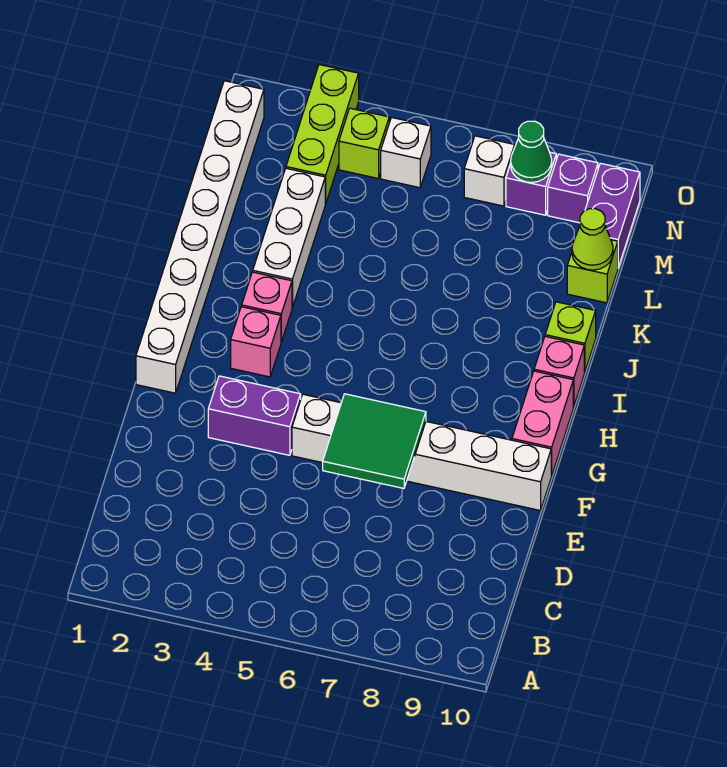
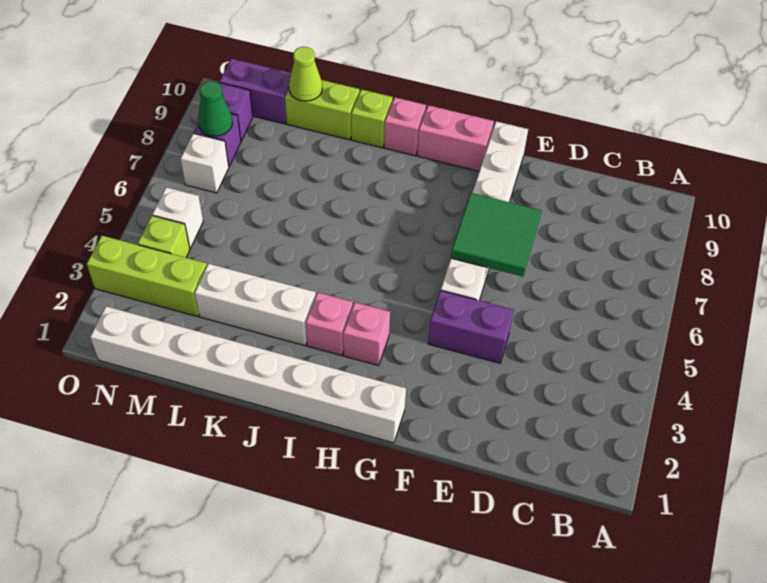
purple 1x2 brick [208,376,301,455] -> purple 1x2 brick turned to [428,290,514,363]
lime 1x1 brick [567,240,618,303] -> lime 1x2 brick [285,80,360,140]

